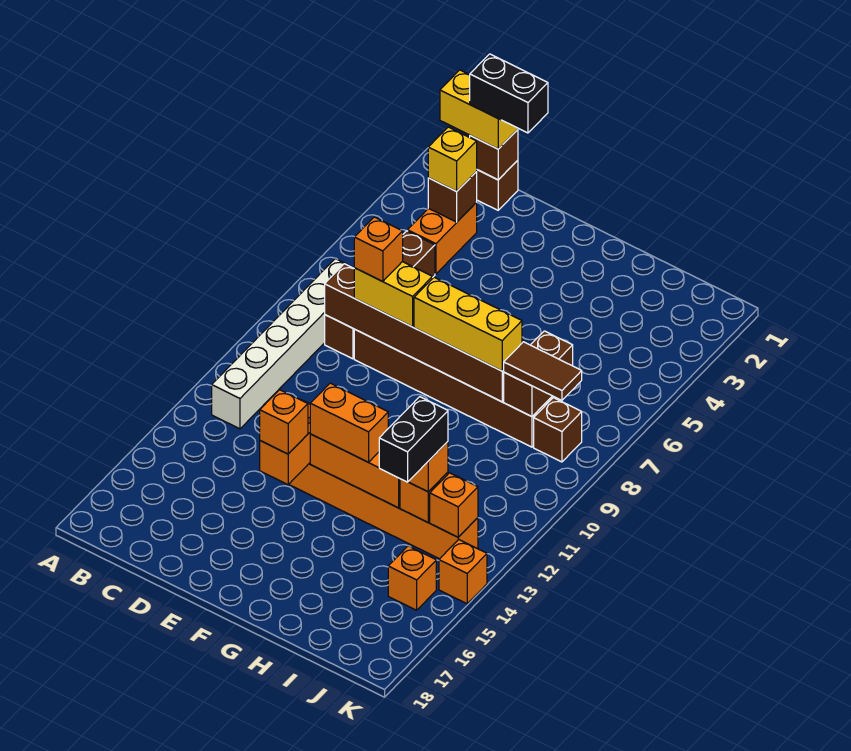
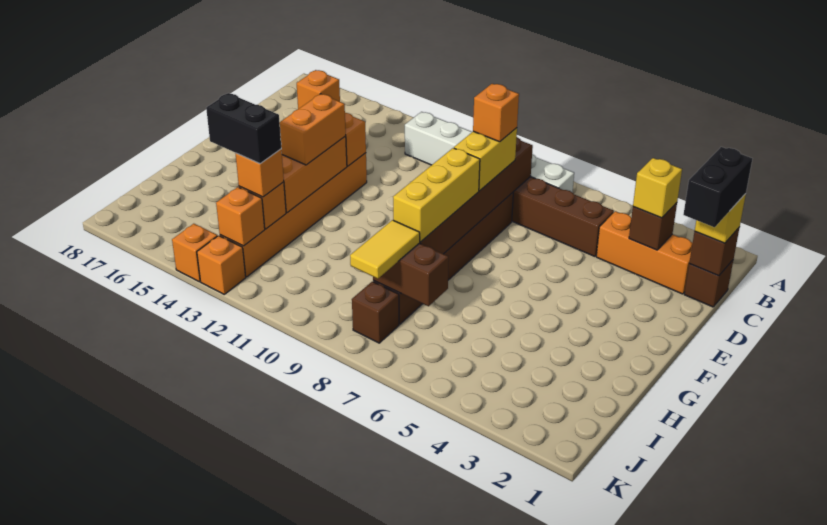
yellow 1x2 brick [440,70,518,149] -> yellow 1x1 brick [695,194,746,243]
orange 1x2 brick [408,202,477,274] -> orange 1x3 brick [596,211,693,294]
brown 1x2 tile [504,342,582,400] -> yellow 1x2 tile [350,220,420,279]
orange 1x1 brick [388,546,436,610] -> orange 1x1 brick moved to [197,236,246,294]

